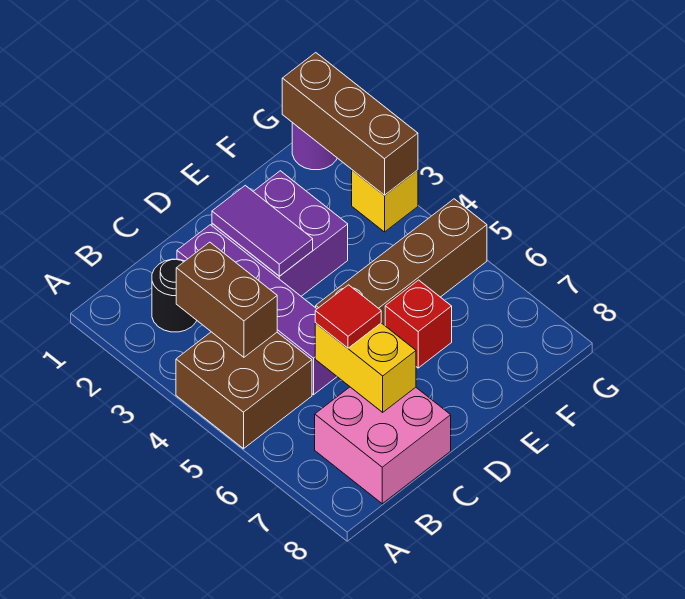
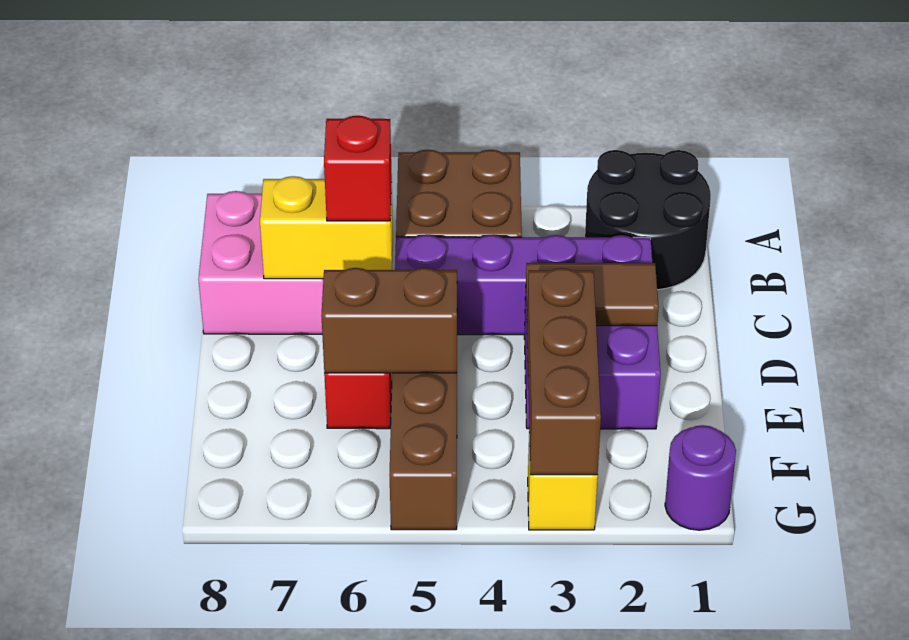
black 1x1 round brick [152,259,197,332] -> black 2x2 round brick [585,150,711,290]
brown 1x2 brick [176,242,277,357] -> brown 1x2 brick moved to [321,268,457,373]
red 1x1 tile [315,285,381,348] -> red 1x1 brick [324,116,392,221]
purple 1x2 tile [212,185,313,276] -> brown 1x2 tile [526,263,659,326]
brown 1x3 brick [282,53,418,195] -> brown 1x3 brick turned to [527,268,601,475]

